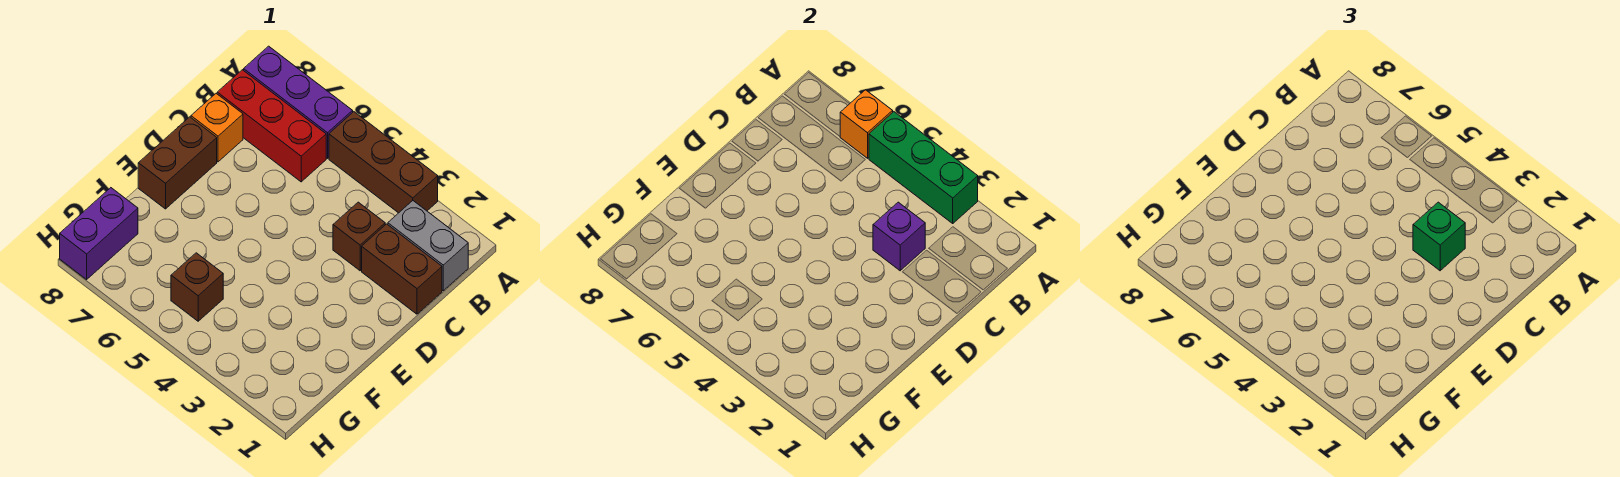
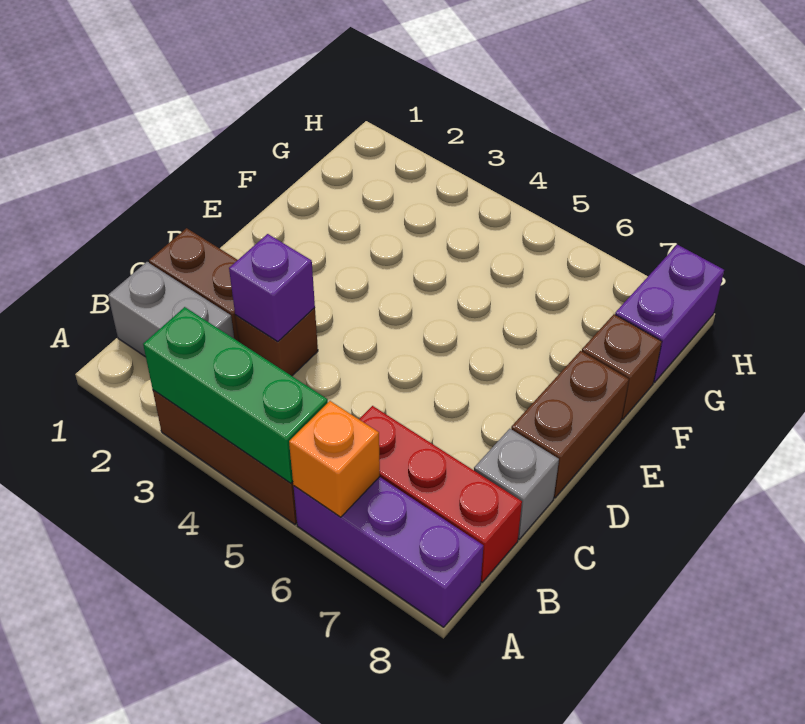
green 1x1 brick [1413,202,1465,271] -> none
orange 1x1 brick [191,94,243,162] -> grey 1x1 brick [474,429,559,539]
brown 1x1 brick [171,253,223,321] -> brown 1x1 brick moved to [582,314,662,420]

